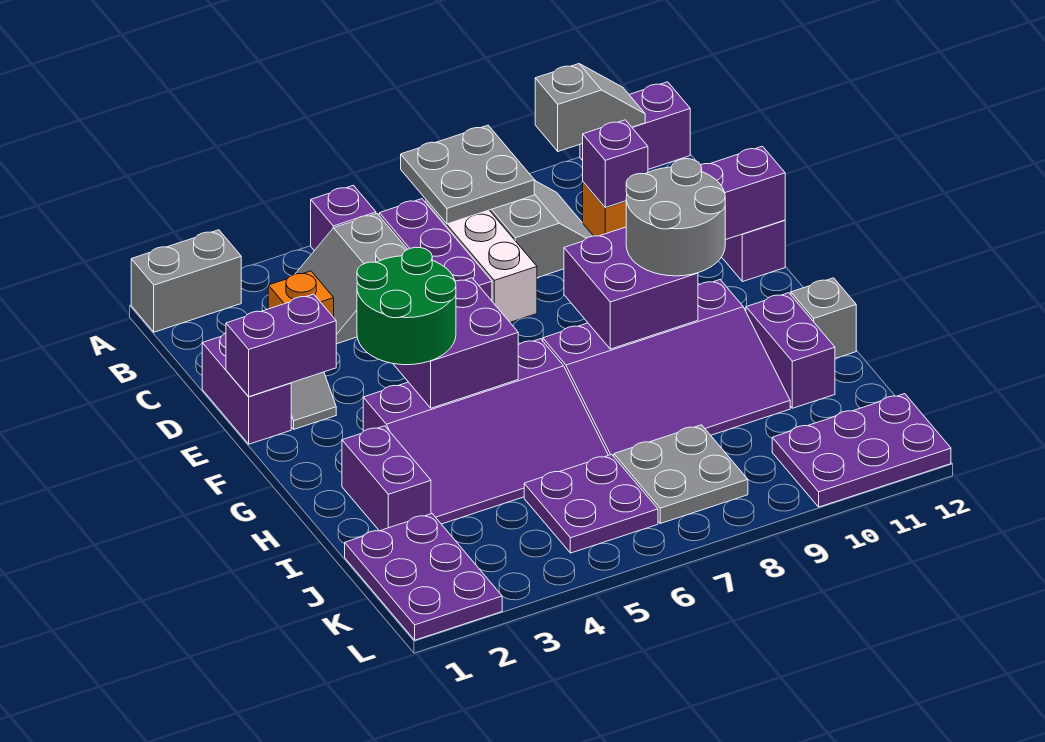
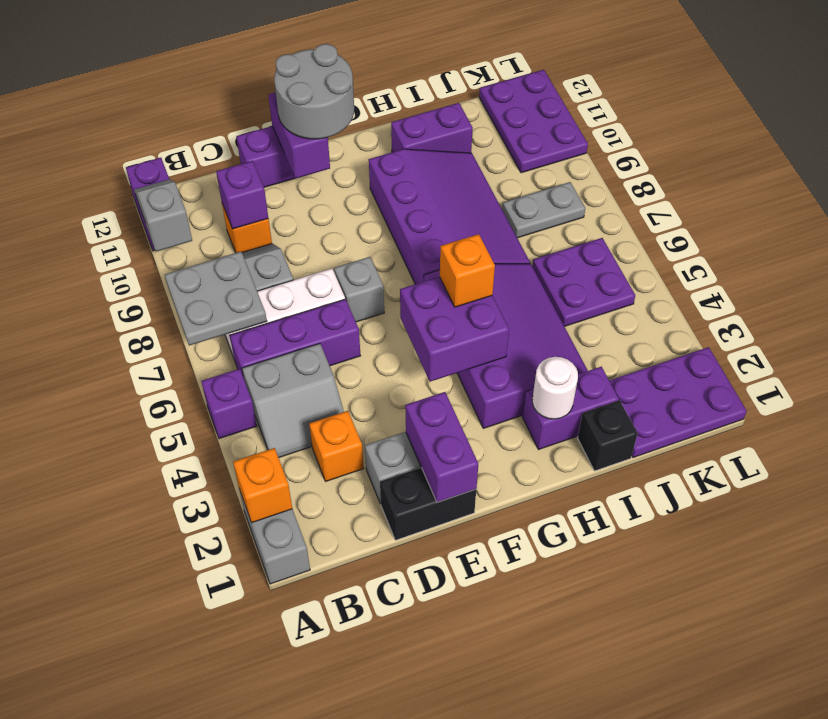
none -> orange 1x1 brick [233,448,292,523]
purple 1x2 brick [202,333,291,444] -> black 1x2 brick [380,468,476,540]
green 2x2 round brick [357,247,456,365] -> none
purple 2x2 brick [564,227,698,349] -> none
grey 2x2 round brick [626,159,725,276] -> grey 2x2 round brick moved to [274,44,354,139]
none -> orange 1x1 brick [440,234,495,307]
none -> white 1x1 round brick [532,357,578,419]
grey 1x1 brick [791,278,856,358] -> grey 1x1 brick moved to [334,257,384,322]
none -> black 1x1 brick [578,400,638,471]
grey 2x2 plate [614,425,748,523] -> grey 1x2 plate [502,182,585,238]

